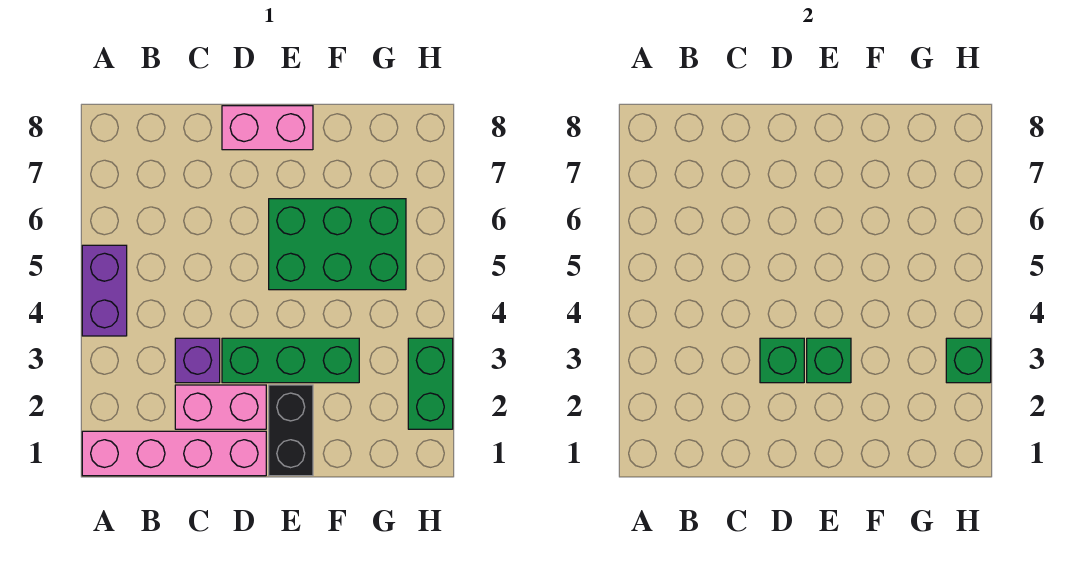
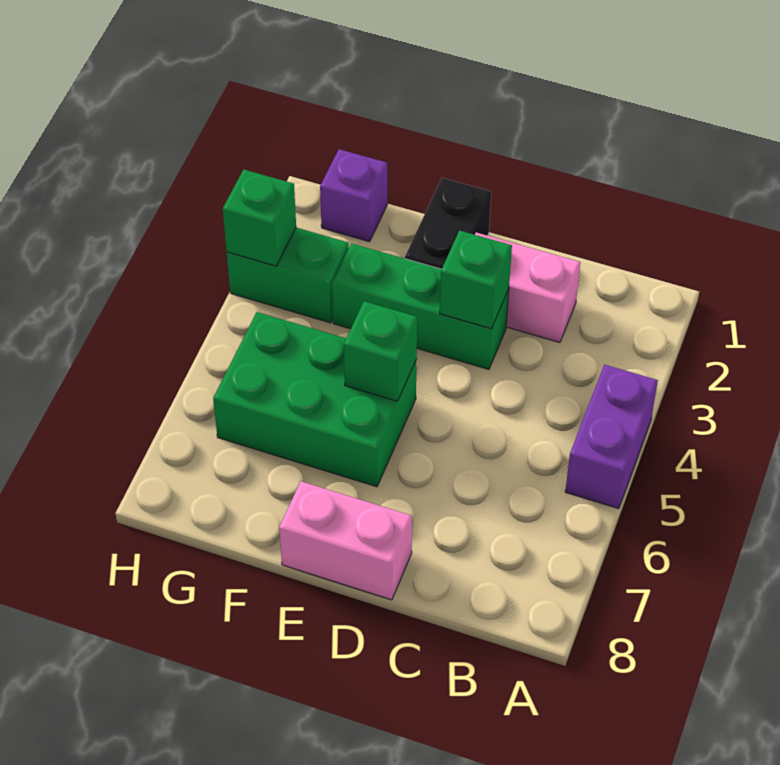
pink 1x4 brick [82,431,266,476] -> none
purple 1x1 brick [175,338,220,383] -> purple 1x1 brick moved to [320,149,387,242]
green 1x1 brick [807,338,851,383] -> green 1x1 brick moved to [344,301,417,401]
green 1x2 brick [408,338,453,429] -> green 1x2 brick turned to [227,228,349,323]

